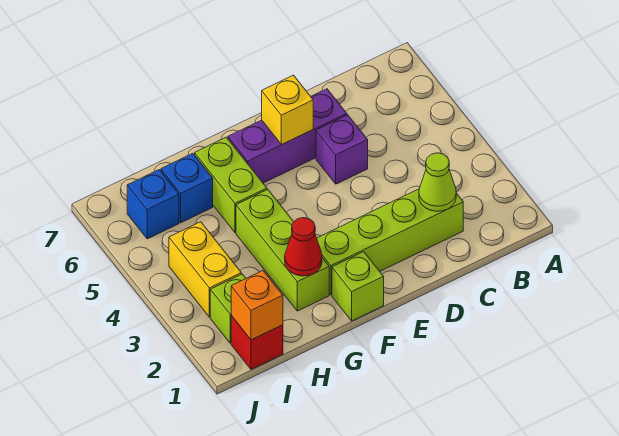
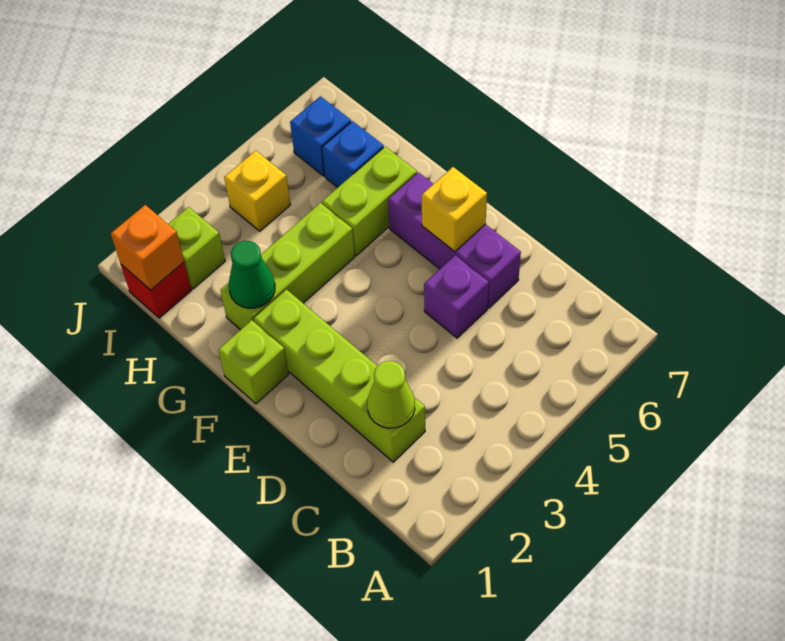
red 1x1 cone [285,218,322,276] -> green 1x1 cone [229,241,275,308]
yellow 1x2 brick [169,222,241,317] -> yellow 1x1 brick [224,151,290,231]

